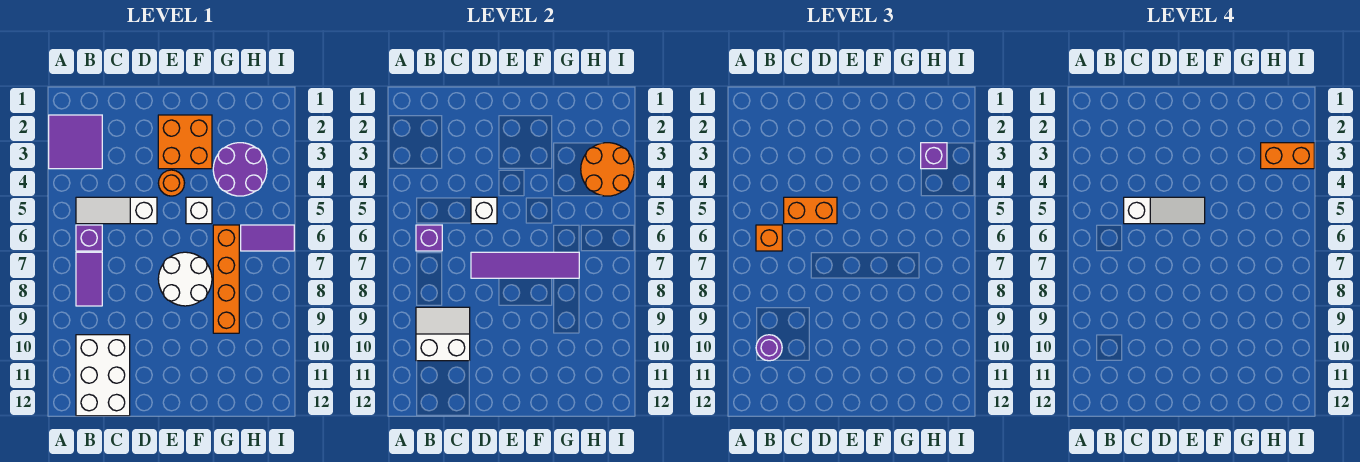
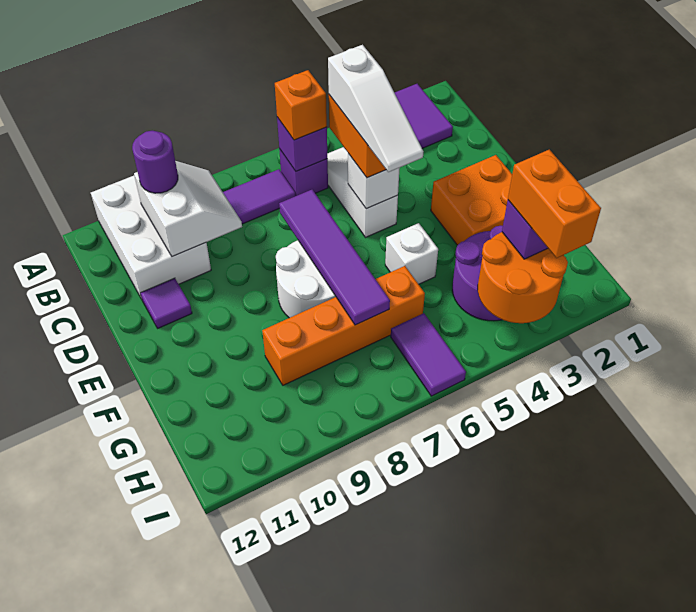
white 2x3 brick [76,335,130,416] -> white 2x3 brick turned to [91,176,211,299]
none -> purple 1x1 tile [141,278,192,328]
orange 1x1 round brick [158,170,184,196] -> none

